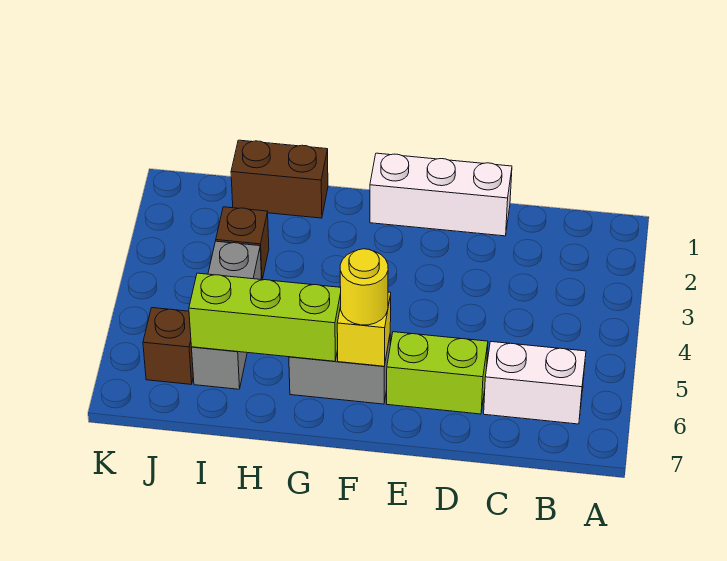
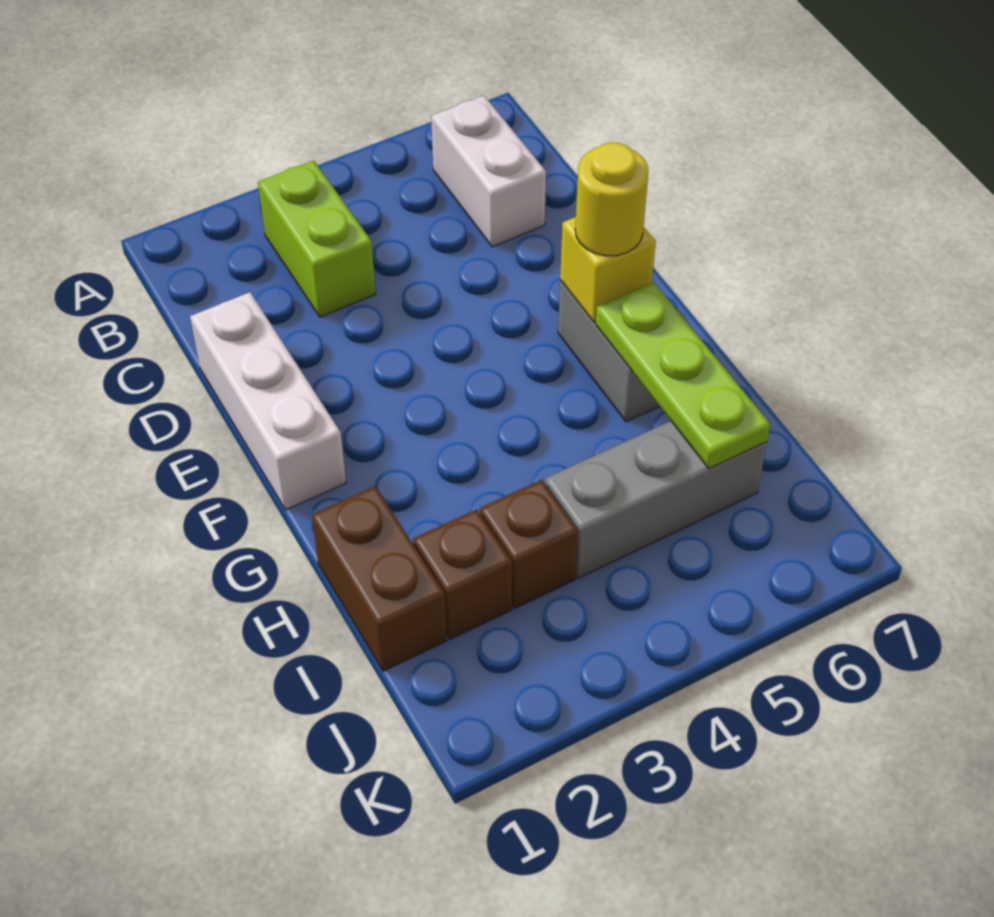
lime 1x2 brick [387,332,488,414] -> lime 1x2 brick moved to [258,161,376,317]
lime 1x3 brick [189,273,341,361] -> lime 1x3 plate [596,282,770,468]
brown 1x1 brick [143,308,193,384] -> brown 1x1 brick moved to [413,509,512,639]

